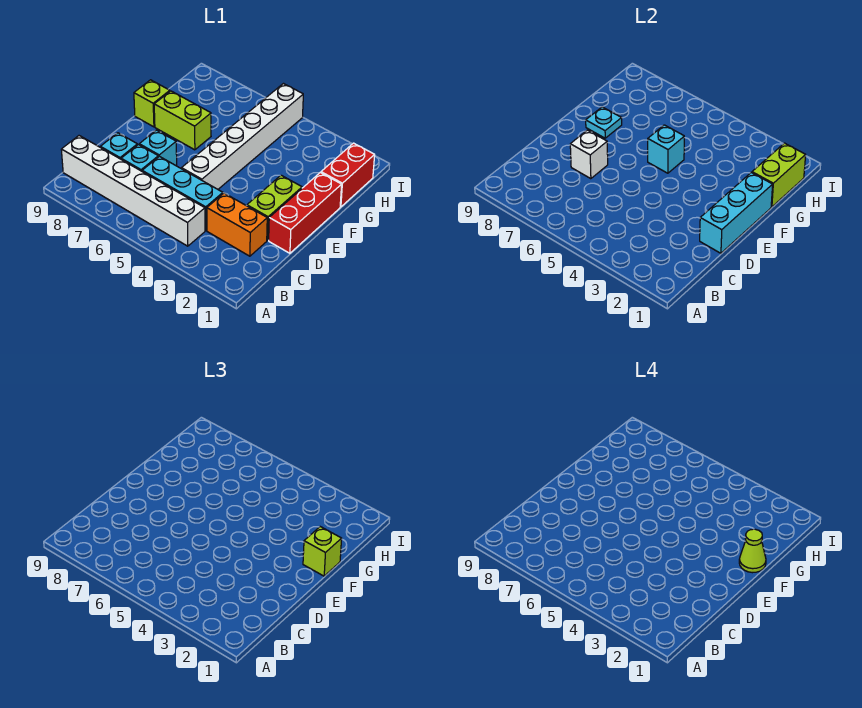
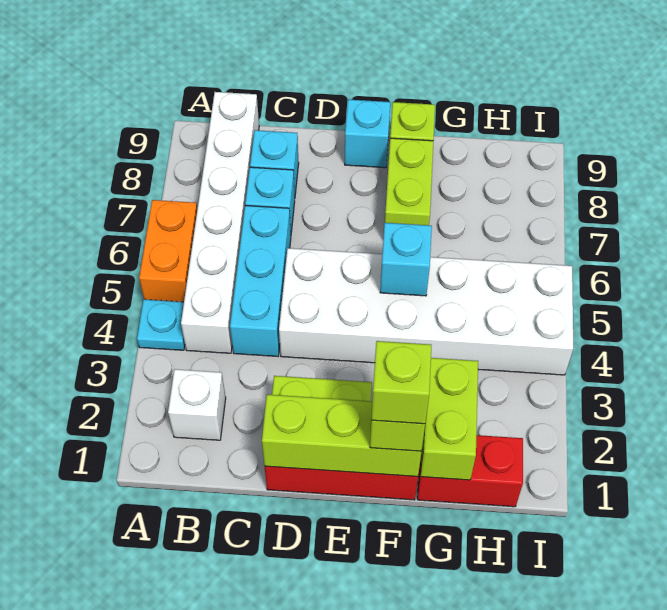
orange 1x2 brick [207,193,267,256] -> orange 1x2 brick moved to [139,200,197,302]
cyan 1x3 brick [700,173,773,253] -> lime 1x3 brick [262,394,422,476]
white 1x6 brick [182,84,303,189] -> white 2x6 brick [279,248,573,375]
cyan 1x1 brick [139,130,177,165] -> cyan 1x1 brick moved to [345,100,390,168]
white 1x1 brick [570,130,608,179] -> white 1x1 brick moved to [168,369,226,440]
lime 1x1 cone [739,529,766,573] -> lime 1x1 brick [371,341,431,424]
cyan 1x1 plate [586,107,622,138] -> cyan 1x1 plate moved to [137,299,185,350]
lime 1x2 brick [752,143,806,207] -> lime 1x2 brick turned to [421,358,478,480]

